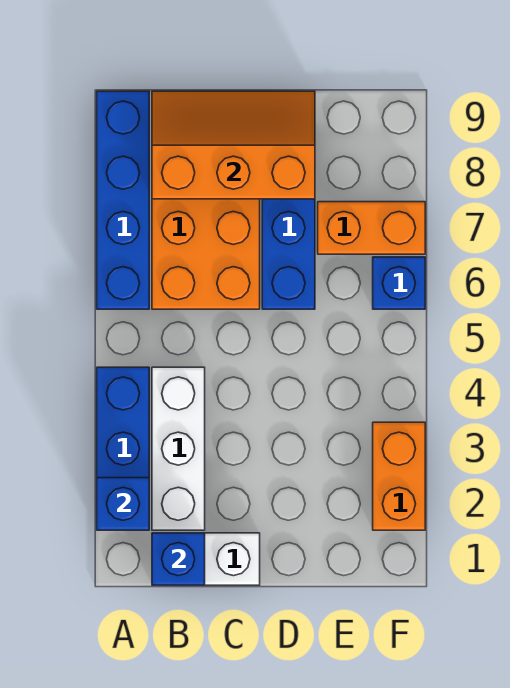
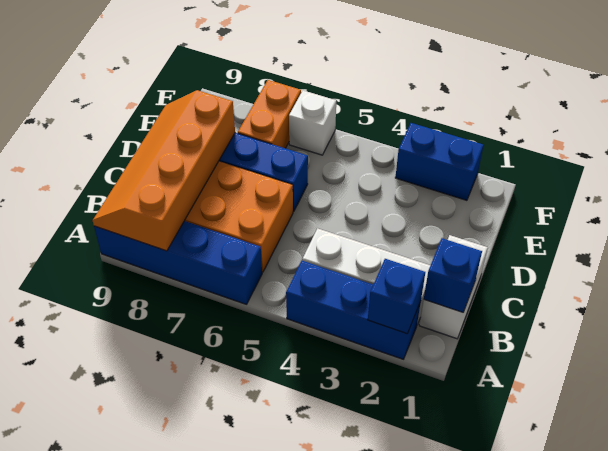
orange 2x3 slope [152,91,315,199] -> orange 2x4 slope [93,90,235,251]
orange 1x2 brick [373,422,425,530] -> blue 1x2 brick [395,123,483,200]
blue 1x1 brick [373,257,425,309] -> white 1x1 brick [289,90,336,155]

